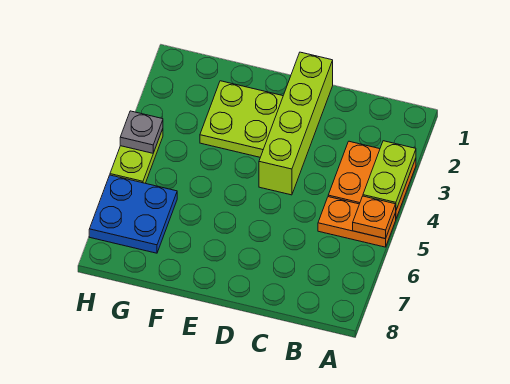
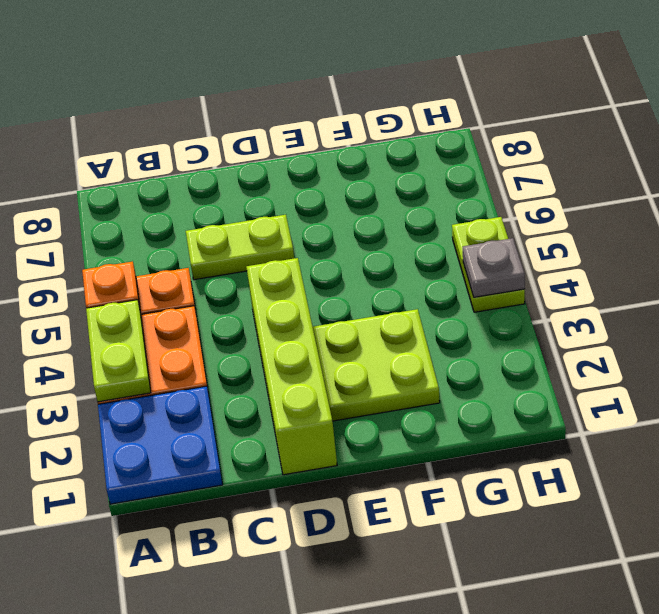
none -> lime 1x2 plate [186,215,294,280]
blue 2x2 plate [89,175,177,253] -> blue 2x2 plate moved to [98,386,223,504]

